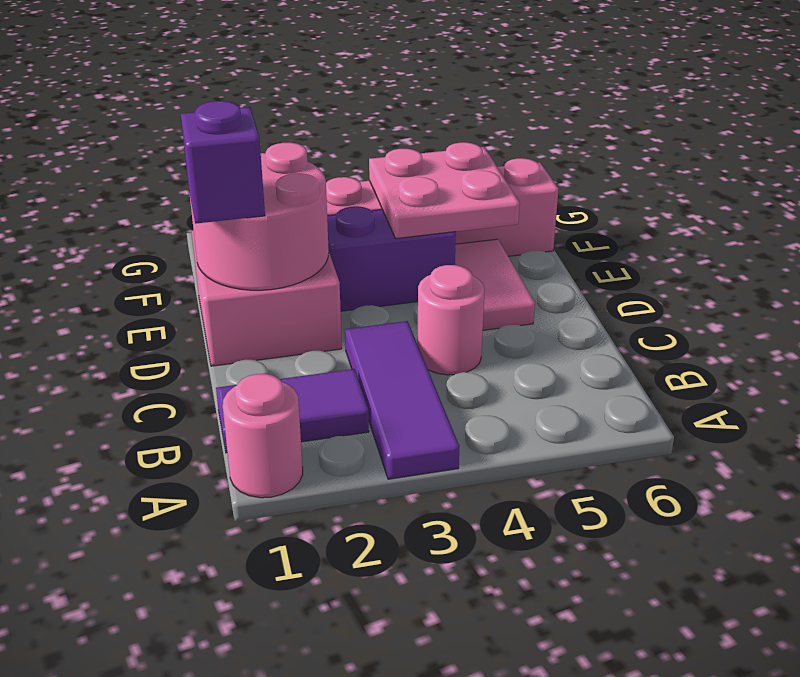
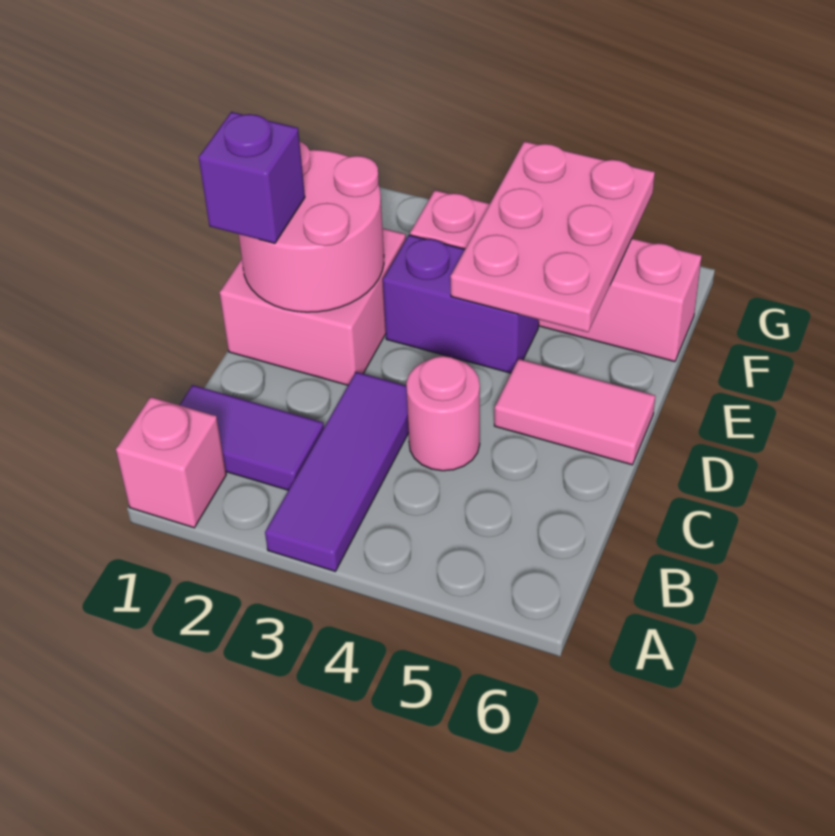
pink 1x1 round brick [223,374,303,498] -> pink 1x1 brick [116,397,226,528]
pink 1x2 tile [455,239,535,330] -> pink 1x2 tile turned to [494,359,655,465]
pink 2x2 plate [369,142,520,239] -> pink 2x3 plate [450,141,655,332]

